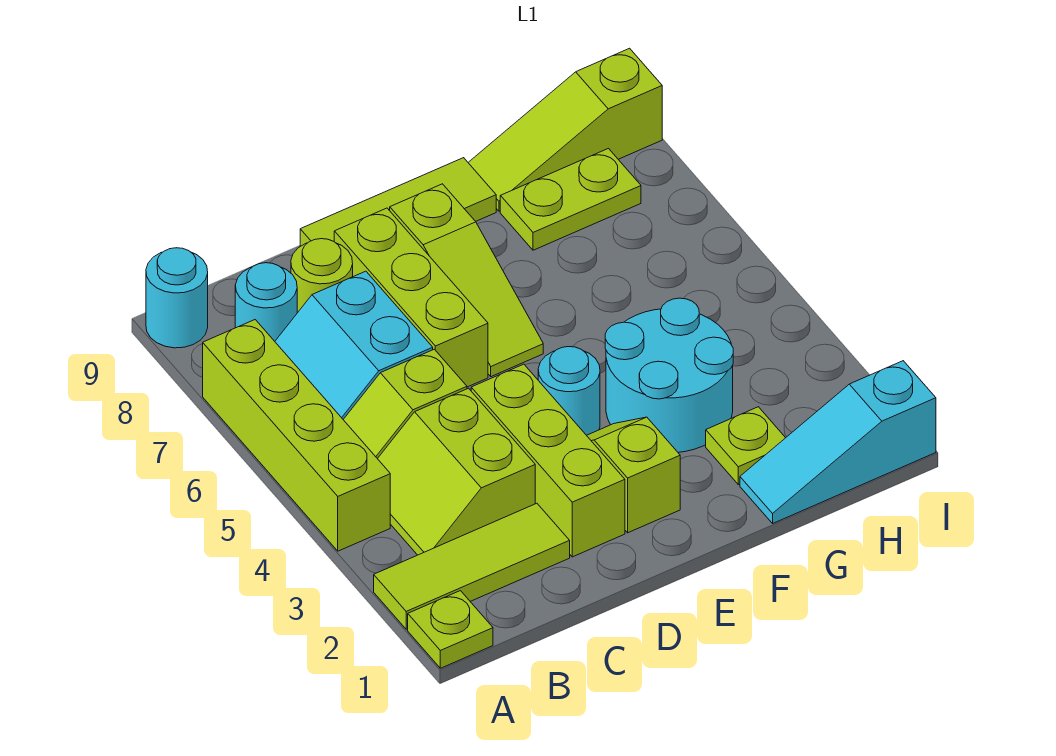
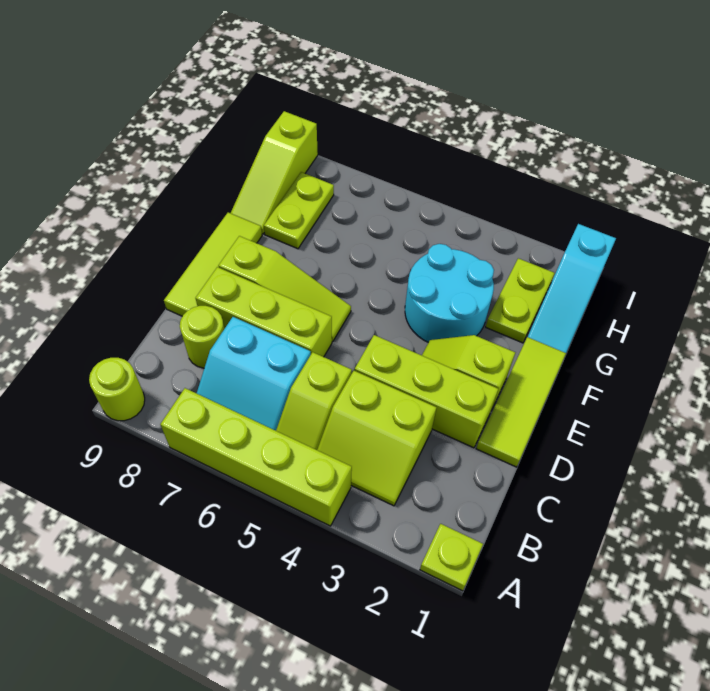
lime 1x3 tile [374,503,570,629] -> lime 1x3 tile moved to [476,337,566,467]
cyan 1x1 round brick [146,248,208,348] -> lime 1x1 round brick [89,358,145,421]
cyan 1x1 round brick [235,263,297,341] -> none
cyan 1x1 round brick [538,347,600,435] -> none
lime 1x1 plate [706,407,785,484] -> lime 1x2 plate [486,258,554,343]

